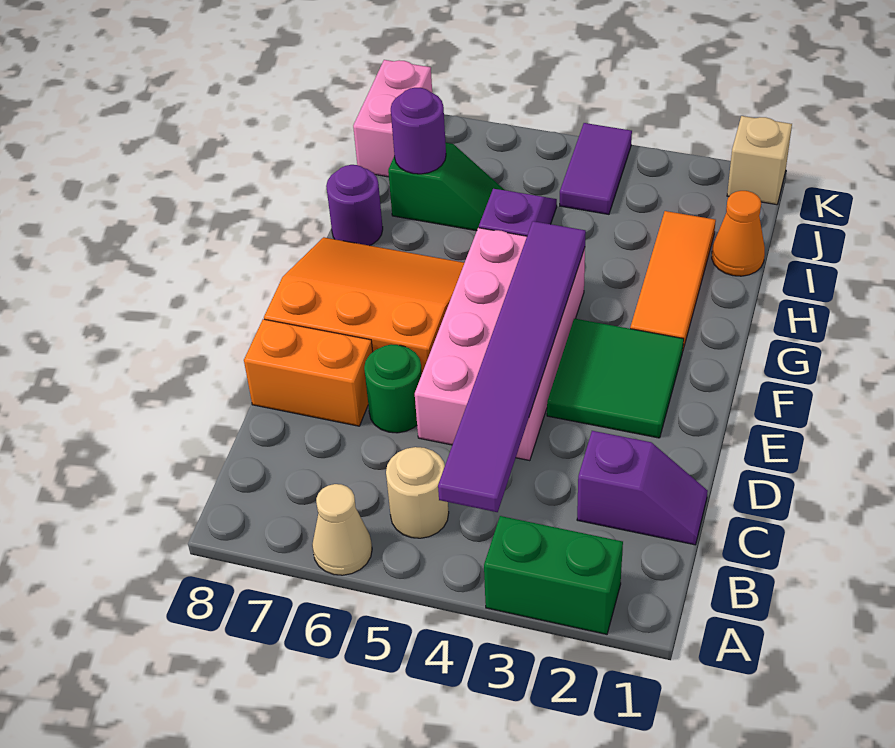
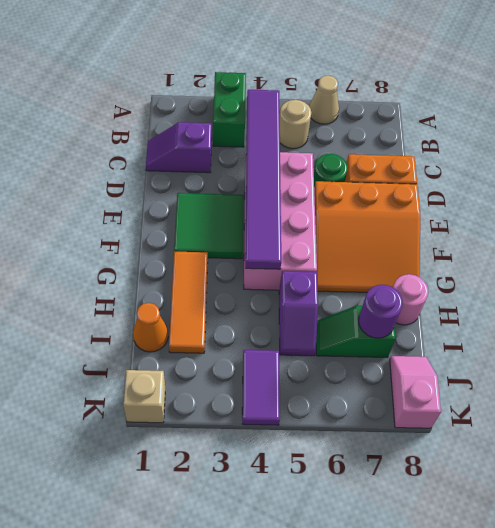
green 1x2 brick [484,516,623,634] -> green 1x2 brick turned to [213,72,246,147]
purple 1x1 round brick [326,165,383,246] -> pink 1x1 round brick [393,274,428,325]
pink 1x2 brick [353,60,432,177] -> pink 1x2 slope [390,356,441,428]

